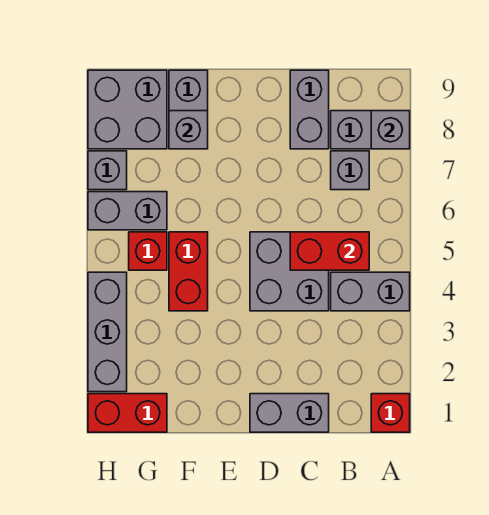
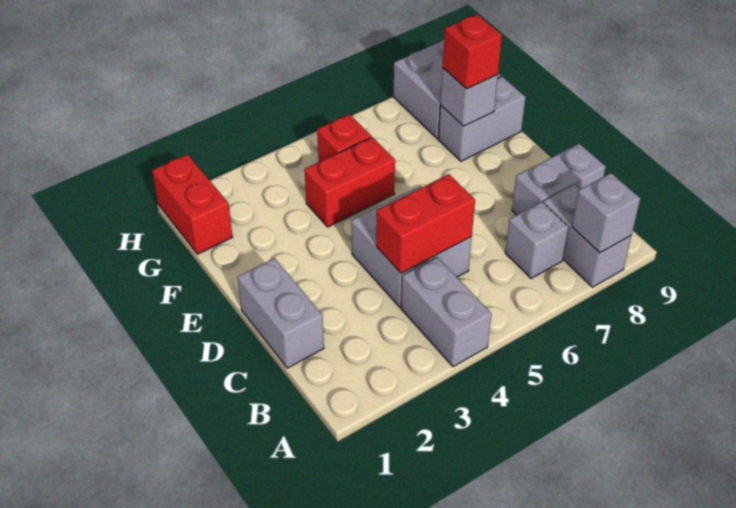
red 1x1 brick [371,394,410,432] -> red 1x1 brick moved to [443,14,502,89]
red 1x2 brick [290,232,369,270] -> red 1x2 brick turned to [376,174,475,273]
grey 1x2 brick [88,192,167,230] -> none
grey 1x3 brick [88,272,127,392] -> none
grey 1x1 brick [88,151,127,190] -> none

